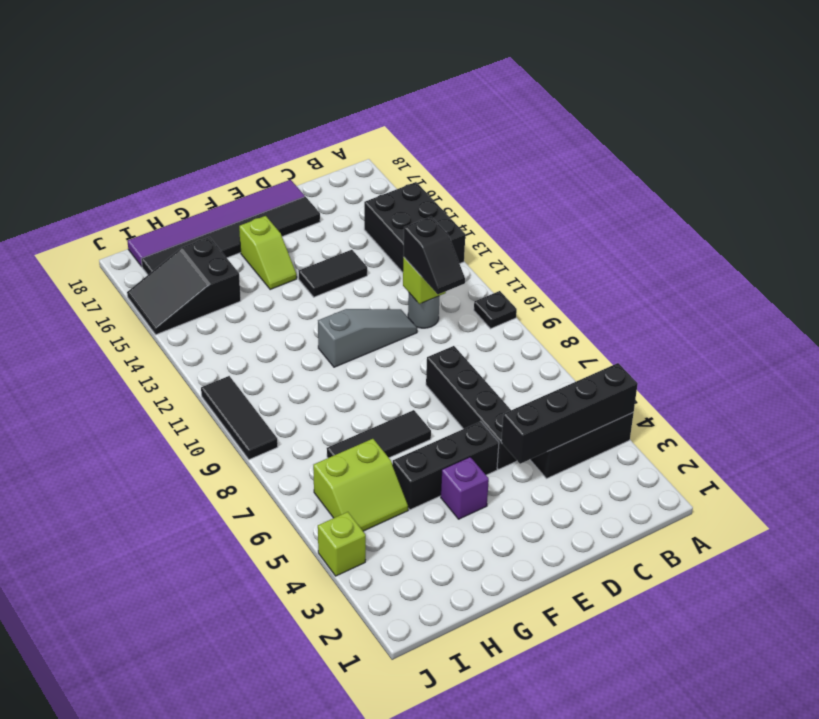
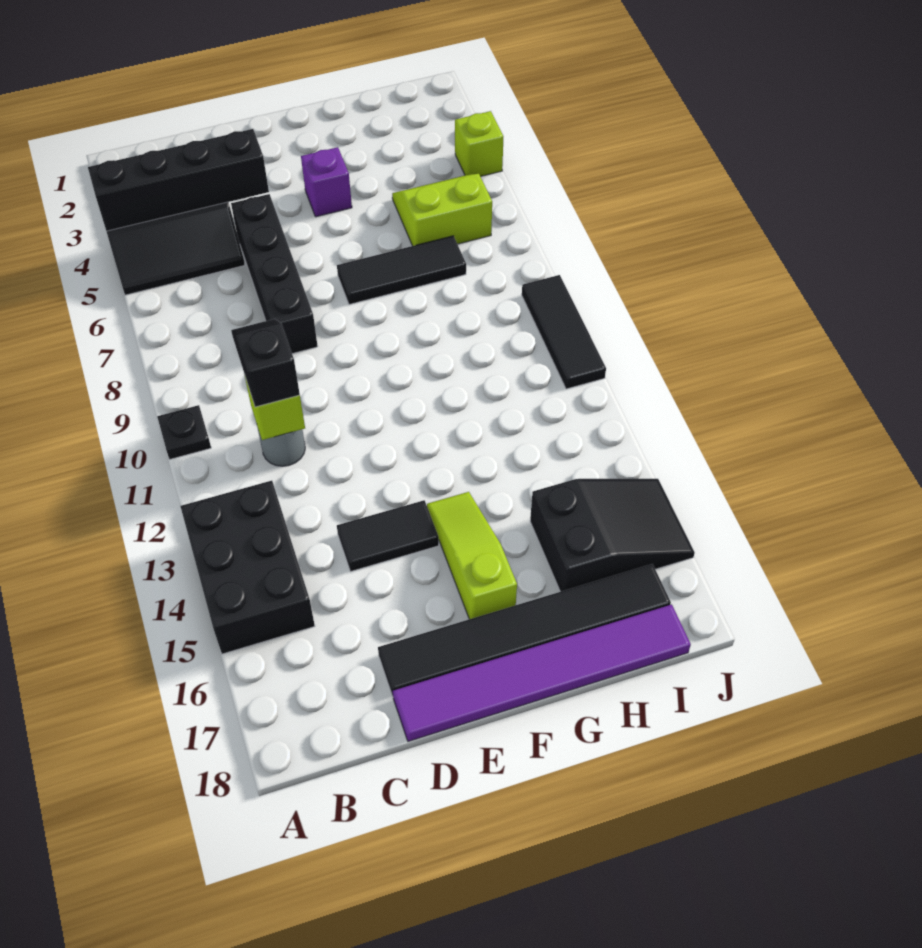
grey 1x3 slope [318,309,417,367] -> none
black 1x3 brick [393,422,499,510] -> none
lime 1x2 slope [239,216,297,289] -> lime 1x3 slope [427,492,517,619]

